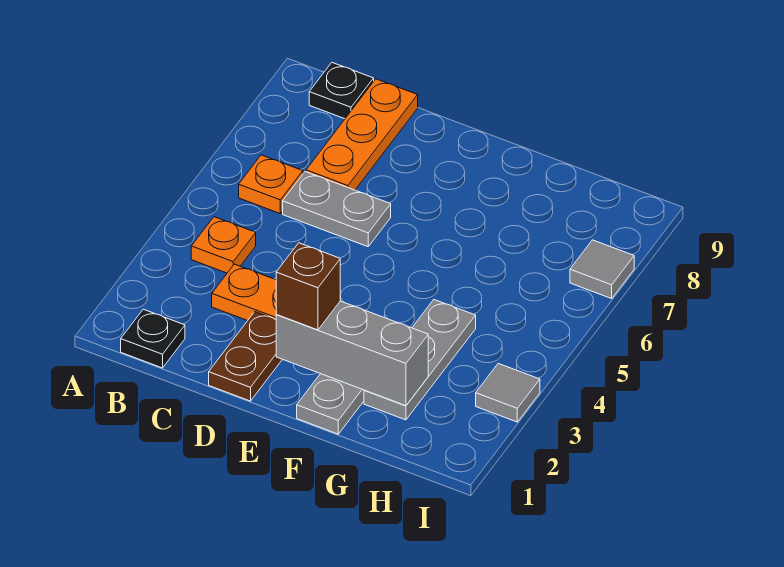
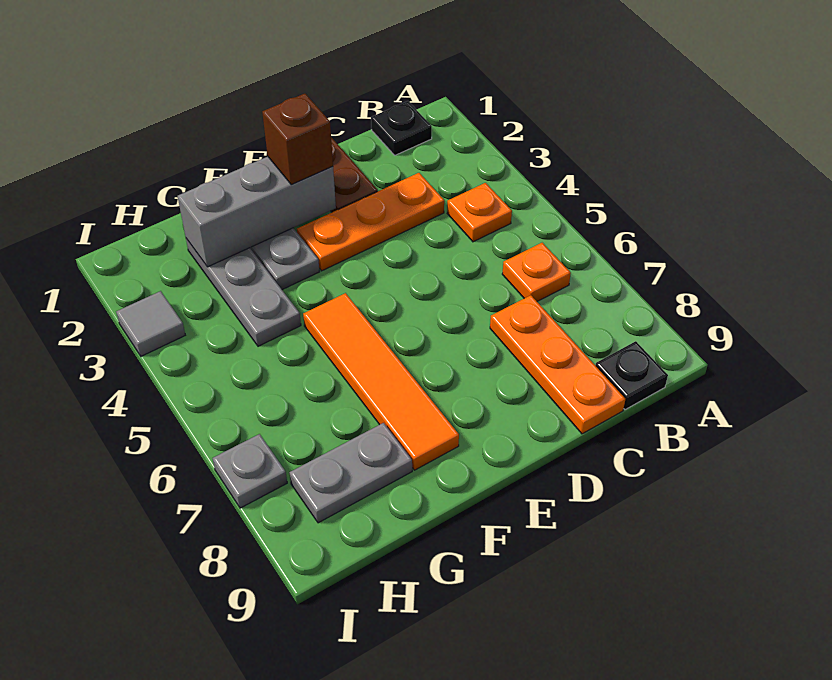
grey 1x2 plate [283,172,391,247] -> grey 1x2 plate moved to [290,423,412,523]
none -> orange 1x4 tile [303,293,459,470]
grey 1x1 tile [570,240,634,299] -> grey 1x1 plate [213,434,287,508]

